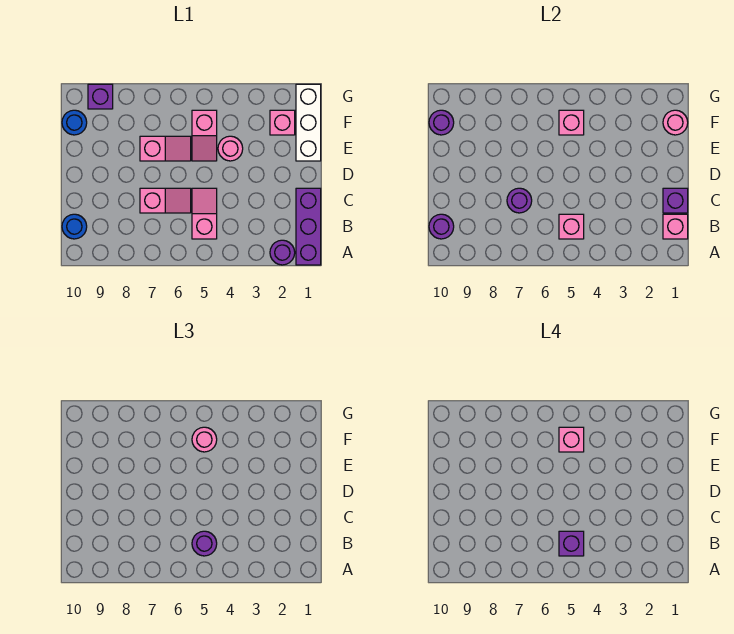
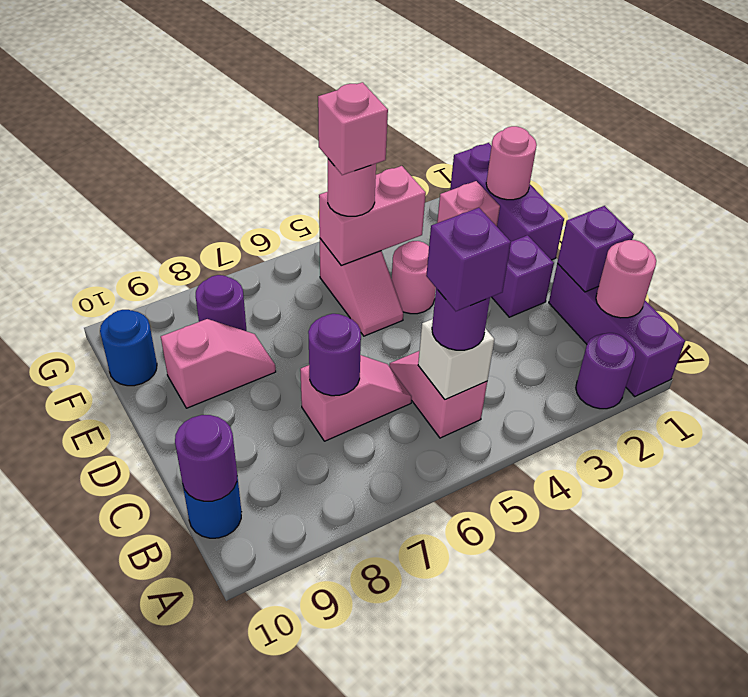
pink 1x1 brick [663,214,688,239] -> pink 1x1 round brick [596,240,656,318]
pink 1x1 brick [559,214,584,239] -> white 1x1 brick [418,319,494,399]
white 1x3 brick [296,84,321,161] -> purple 1x3 brick [450,143,564,260]
pink 1x2 slope [140,136,191,161] -> pink 1x2 slope moved to [161,319,276,408]
pink 1x1 brick [559,110,584,135] -> pink 1x2 brick [319,166,426,265]
purple 1x1 round brick [429,110,454,135] -> purple 1x1 round brick moved to [196,275,246,331]
purple 1x1 brick [88,84,113,109] -> purple 1x1 brick moved to [492,235,554,317]

